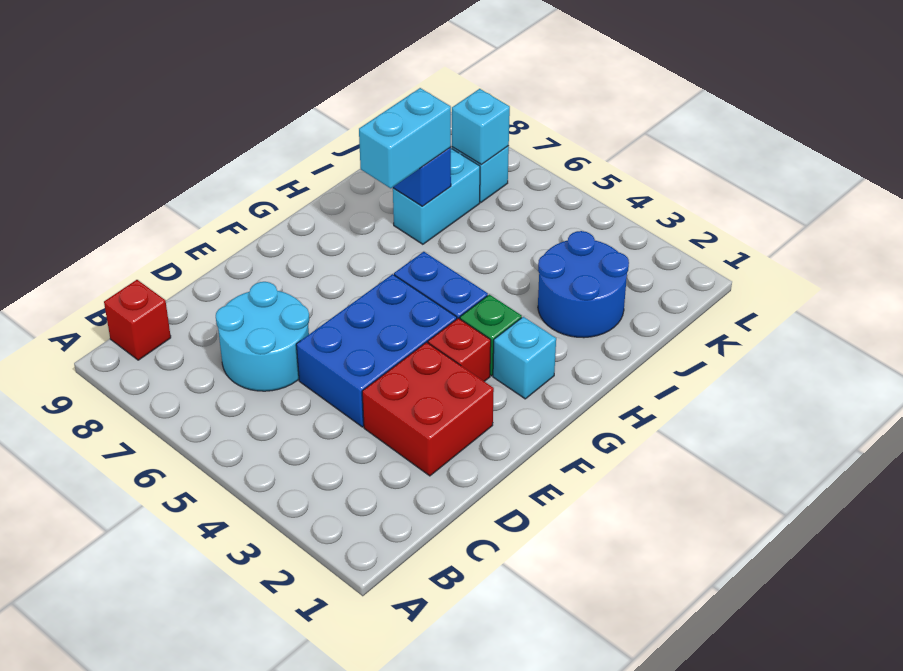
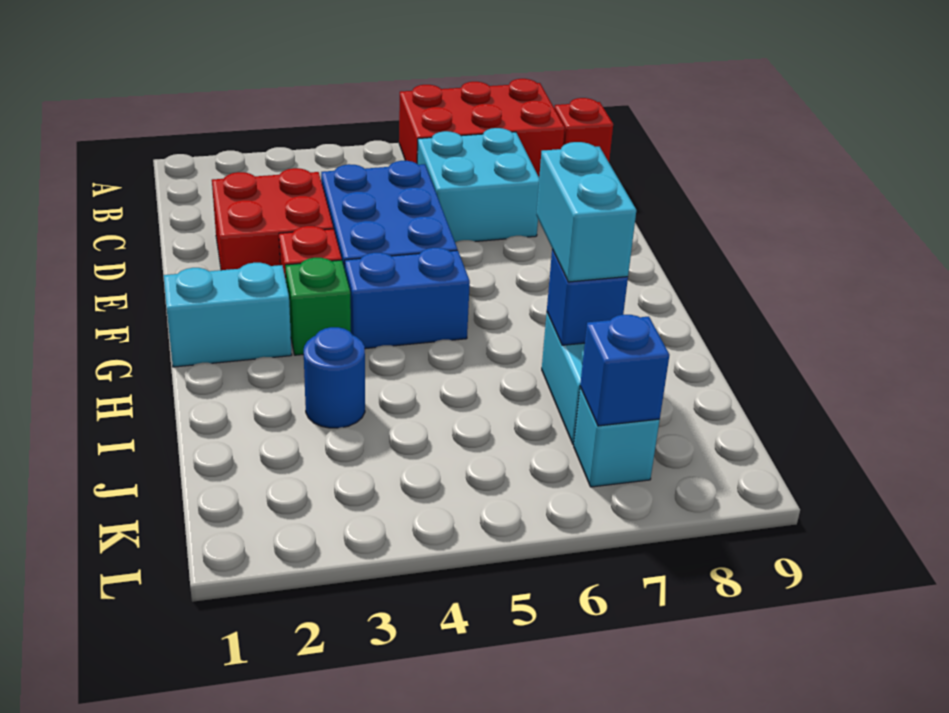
none -> red 2x3 brick [399,79,565,177]
cyan 2x2 round brick [216,282,309,391] -> cyan 2x2 brick [417,128,539,242]
cyan 1x1 brick [493,317,556,399] -> cyan 1x2 brick [164,263,292,367]
blue 2x2 round brick [538,231,629,338] -> blue 1x1 round brick [304,327,365,428]
cyan 1x1 brick [452,89,510,164] -> blue 1x1 brick [580,314,669,426]

